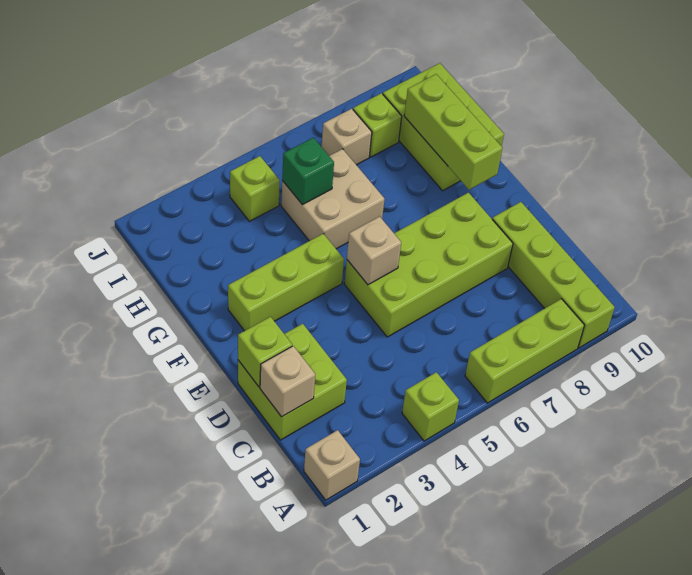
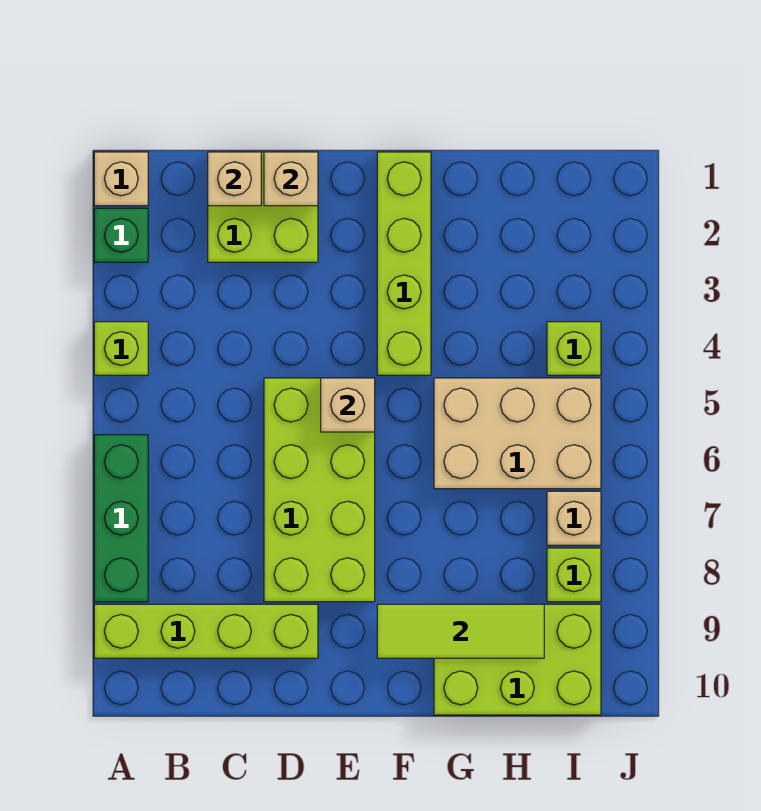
lime 1x3 brick [465,299,584,403] -> green 1x3 brick [94,435,148,602]
lime 1x1 brick [238,317,292,387] -> tan 1x1 brick [264,152,318,206]
lime 1x3 brick [228,234,344,331] -> lime 1x4 brick [377,152,431,375]
lime 1x3 brick [404,74,502,190] -> lime 1x3 tile [377,604,544,658]
tan 2x2 brick [281,149,384,249] -> tan 2x3 brick [434,378,601,489]
green 1x1 brick [282,138,334,205] -> green 1x1 brick moved to [94,208,148,262]

